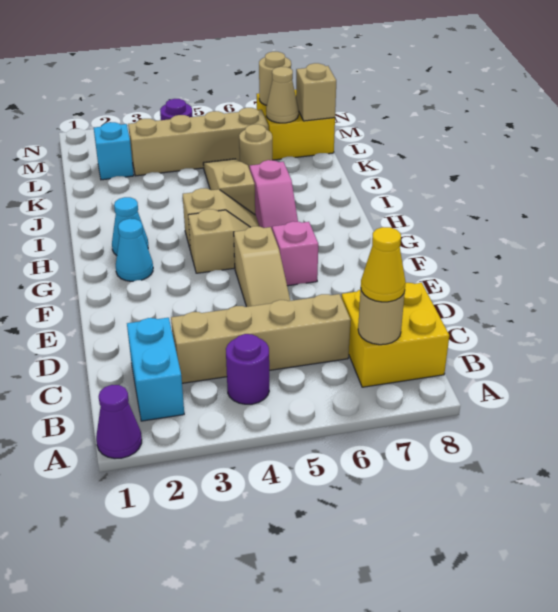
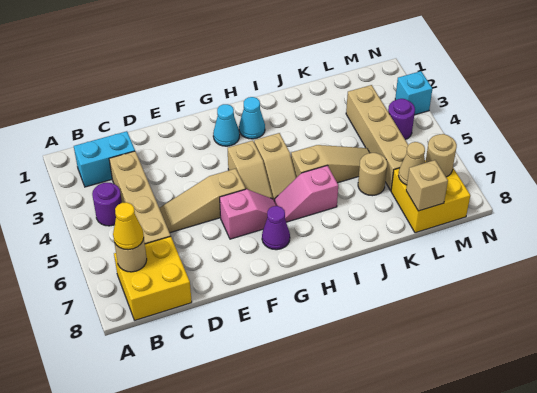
purple 1x1 cone [96,385,142,458] -> purple 1x1 cone moved to [262,206,290,250]
cyan 1x1 brick [94,122,134,180] -> cyan 1x1 brick moved to [395,71,432,115]

